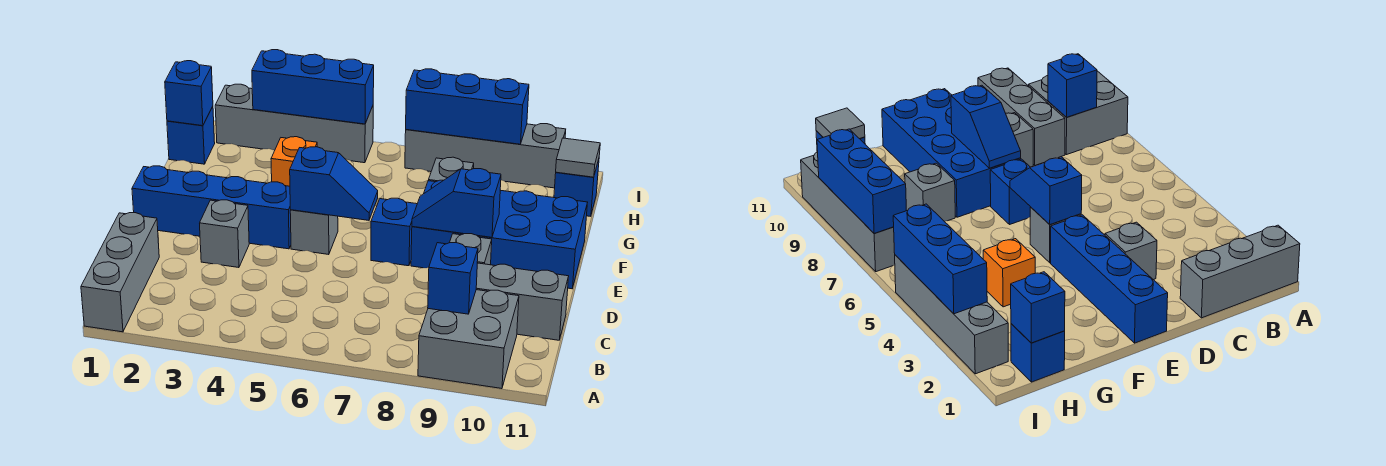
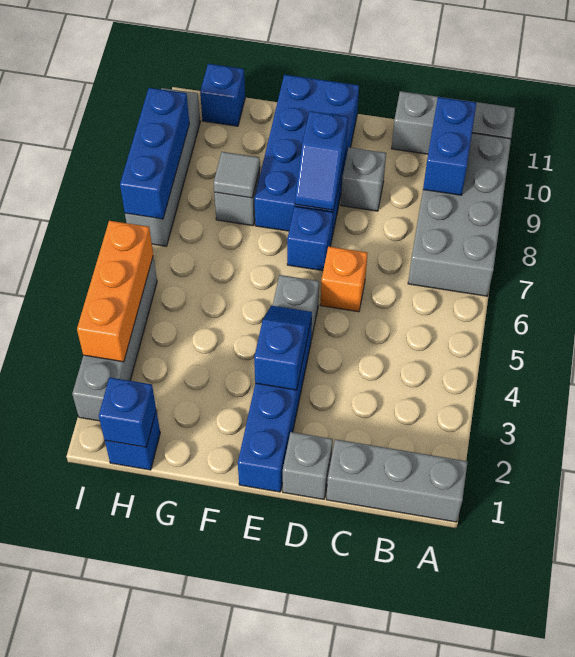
grey 2x2 brick [418,290,519,389] -> grey 2x4 brick [408,133,511,296]
blue 1x1 brick [428,243,478,314] -> blue 1x2 brick [423,97,476,195]
grey 1x3 brick [476,263,569,340] -> grey 1x3 brick turned to [392,91,515,154]
grey 1x1 brick [200,200,249,268] -> grey 1x1 brick moved to [283,432,333,499]
blue 1x2 slope [290,147,378,220] -> blue 1x2 slope moved to [254,306,312,390]
orange 1x1 brick [271,137,317,186] -> orange 1x1 brick moved to [321,246,368,312]
grey 1x1 tile [556,138,600,177] -> grey 1x1 tile moved to [214,152,260,198]
blue 1x3 brick [252,50,374,124] -> orange 1x3 brick [77,221,153,362]

